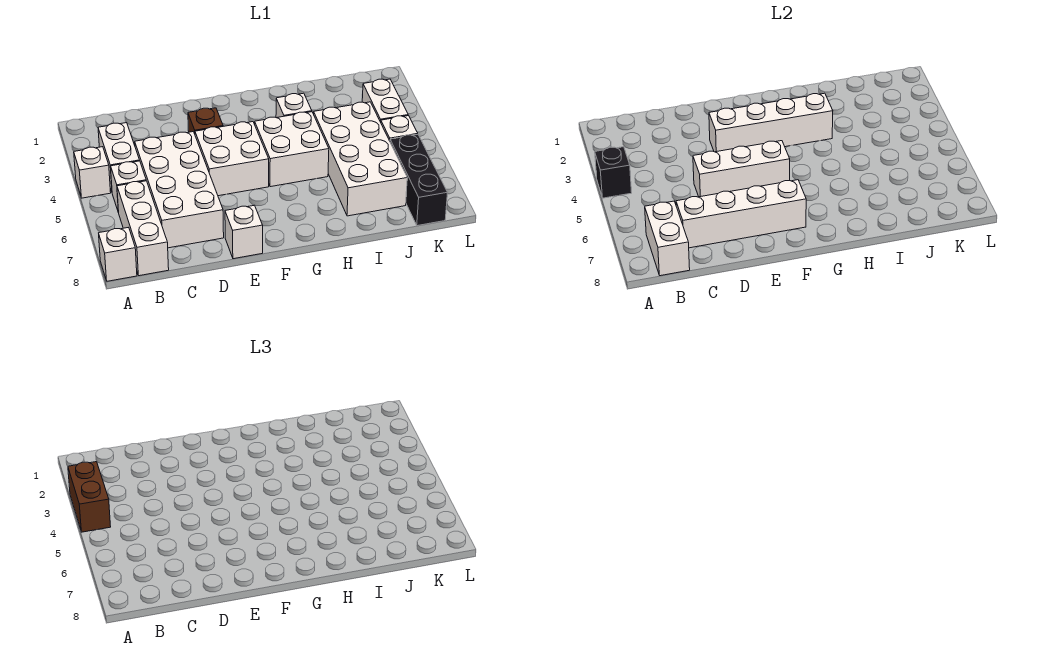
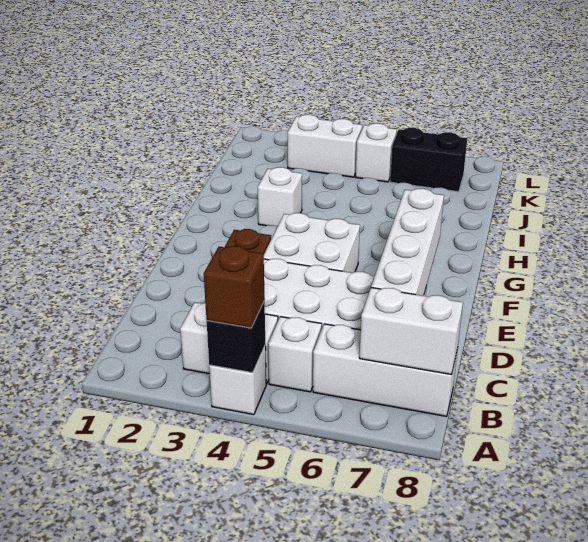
brown 1x2 brick [68,462,111,532] -> brown 1x1 brick [204,246,265,328]
white 1x1 brick [99,227,137,281] -> none
white 1x3 brick [693,141,790,197] -> none
white 1x4 brick [709,93,833,152] -> none
white 1x1 brick [225,205,263,259] -> none
white 2x2 brick [255,112,329,187] -> none
white 2x4 brick [314,102,407,216] -> none
black 1x3 brick [390,134,448,226] -> black 1x2 brick [390,128,467,192]

